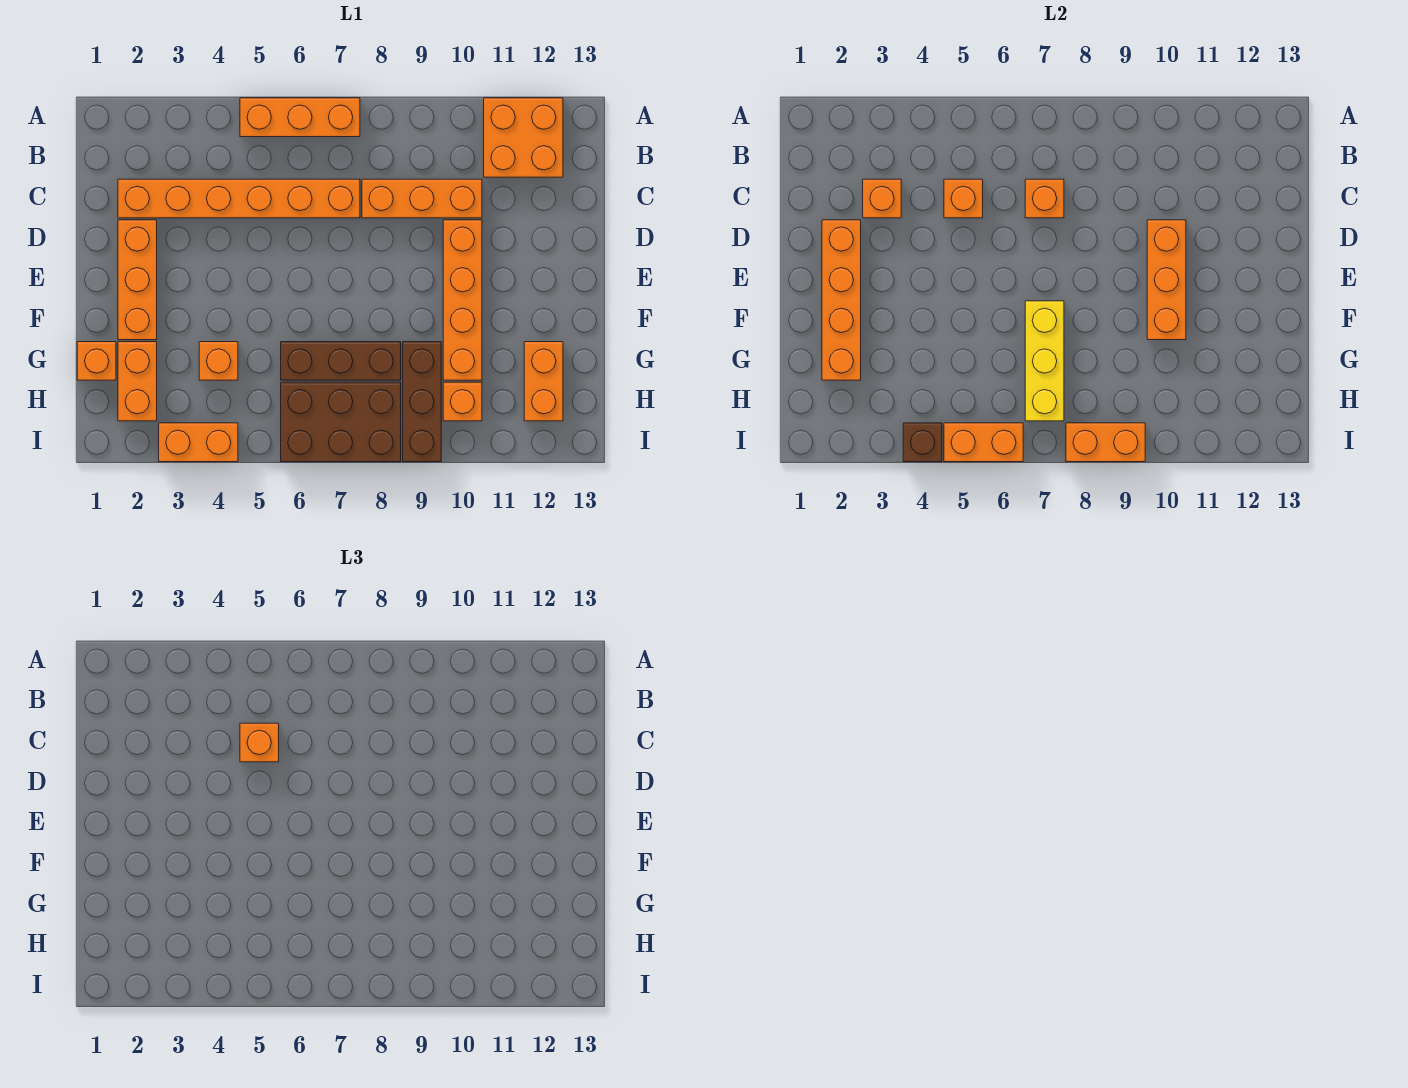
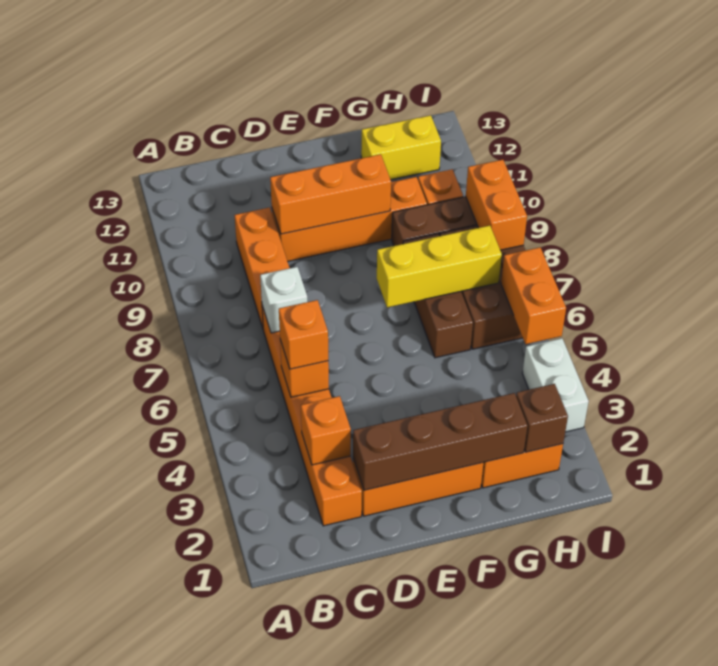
orange 1x3 brick [240,98,360,137] -> none
orange 2x2 brick [484,98,563,177] -> none
orange 1x1 brick [1025,179,1064,218] -> white 1x1 brick [260,267,307,333]
orange 1x4 brick [822,220,861,380] -> brown 1x4 brick [353,393,527,490]
orange 1x1 brick [77,342,116,380] -> none
orange 1x1 brick [199,342,238,380] -> none
orange 1x2 brick [524,342,563,421] -> yellow 1x2 brick [361,115,441,180]
orange 1x2 brick [159,423,238,462] -> white 1x2 brick [522,338,589,432]
brown 1x1 brick [903,423,942,462] -> brown 1x1 brick moved to [516,384,568,452]

